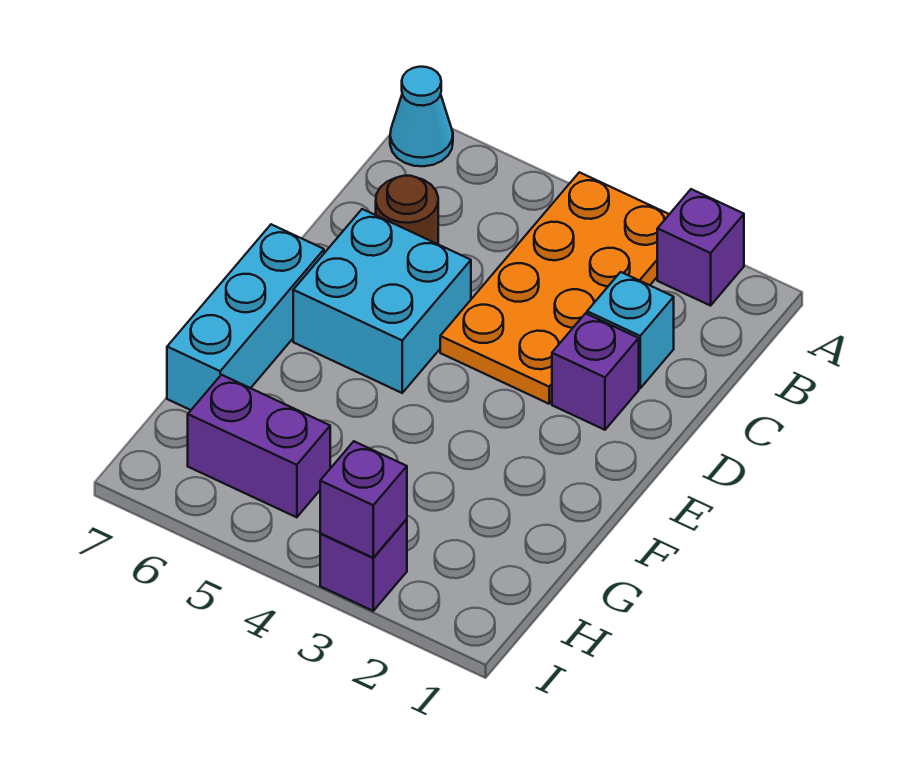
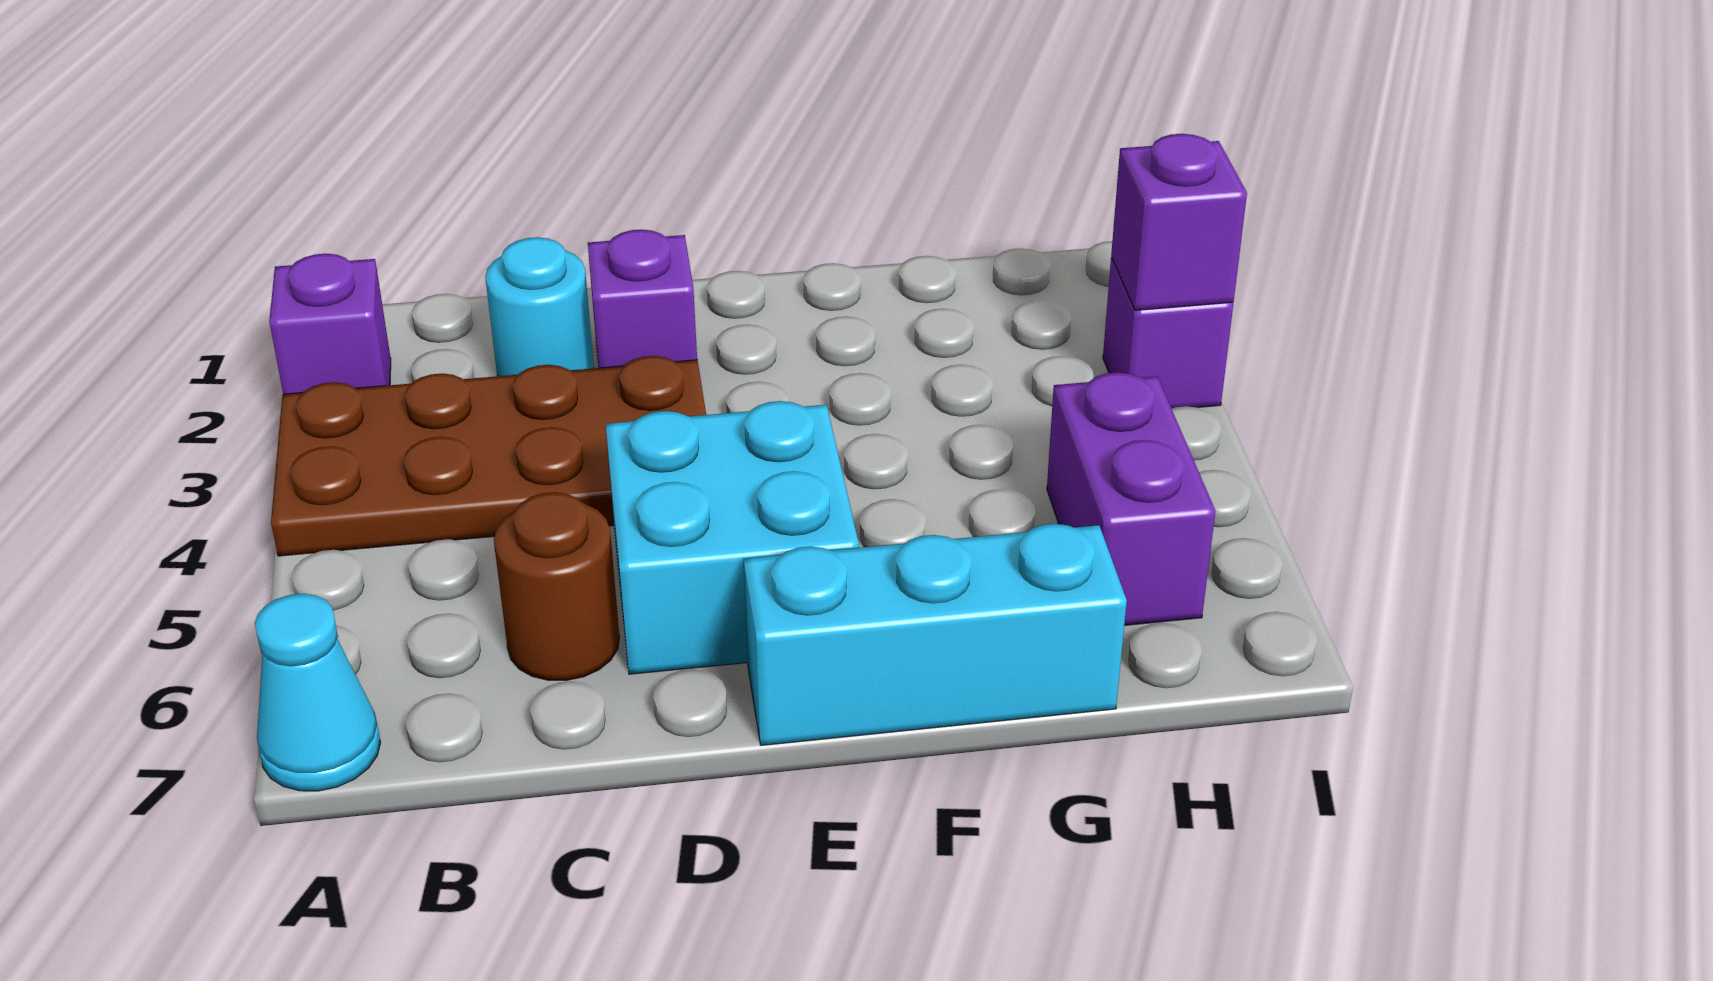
orange 2x4 plate [440,172,669,404] -> brown 2x4 plate [271,356,706,556]
cyan 1x1 brick [587,272,674,388] -> cyan 1x1 round brick [485,237,594,376]

